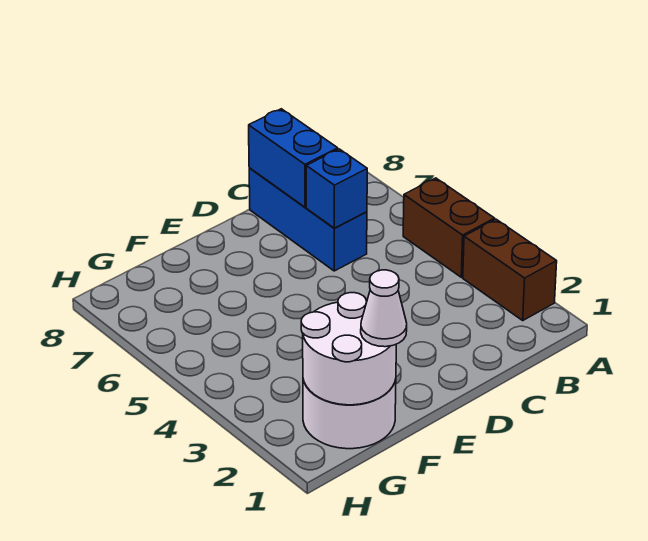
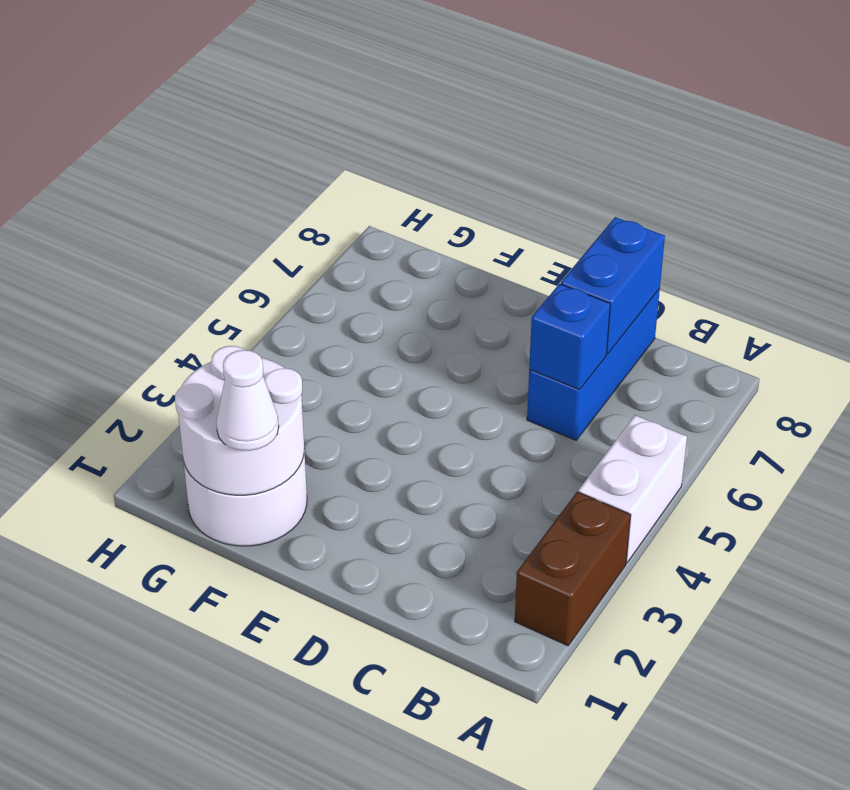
brown 1x2 brick [403,178,495,277] -> white 1x2 brick [578,415,687,562]

